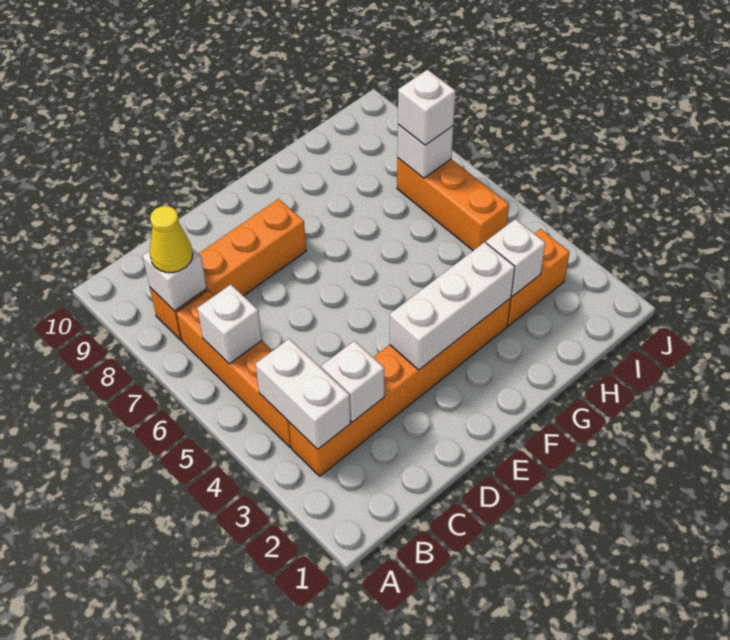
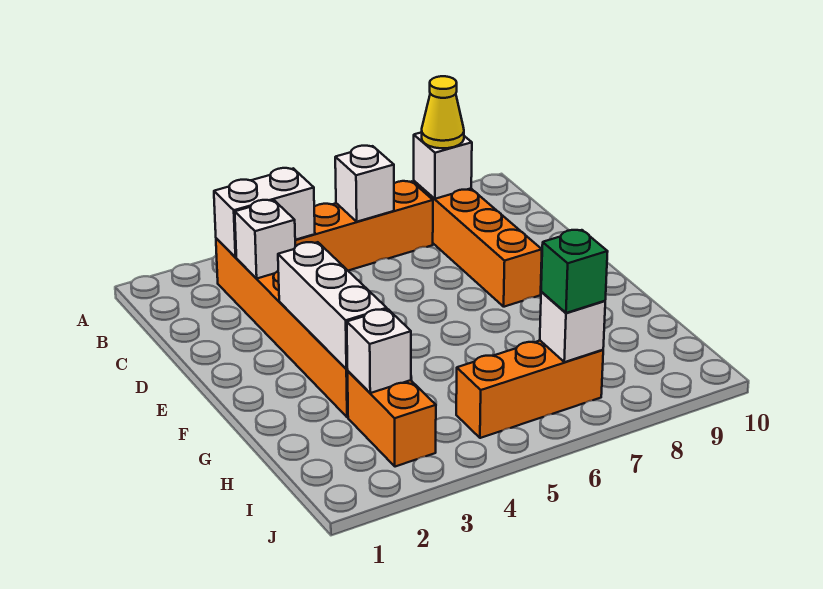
white 1x1 brick [398,70,455,145] -> green 1x1 brick [541,230,608,313]

